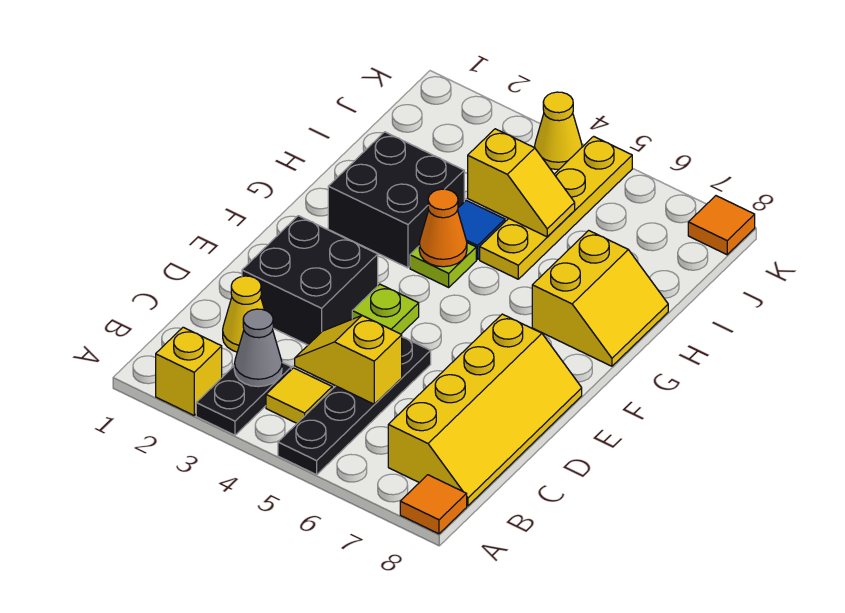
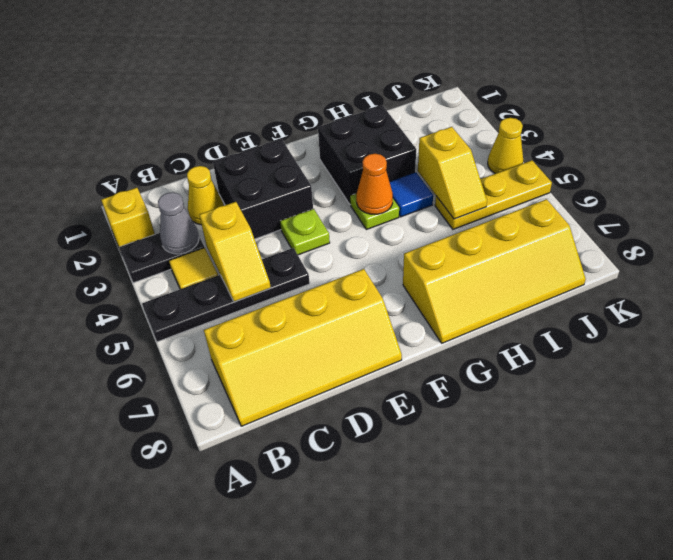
orange 1x1 tile [400,475,467,534] -> none
yellow 1x2 slope [295,316,402,404] -> yellow 1x2 slope turned to [199,202,271,302]
yellow 2x2 slope [532,230,668,366] -> yellow 2x4 slope [403,199,586,343]
yellow 1x4 plate [480,136,632,279] -> yellow 1x3 plate [435,160,552,229]
orange 1x1 tile [688,196,755,255] -> none

